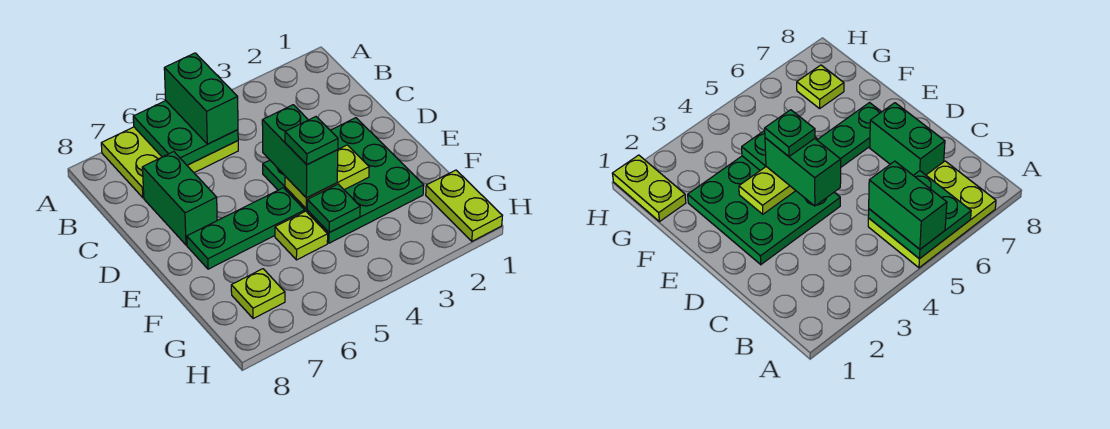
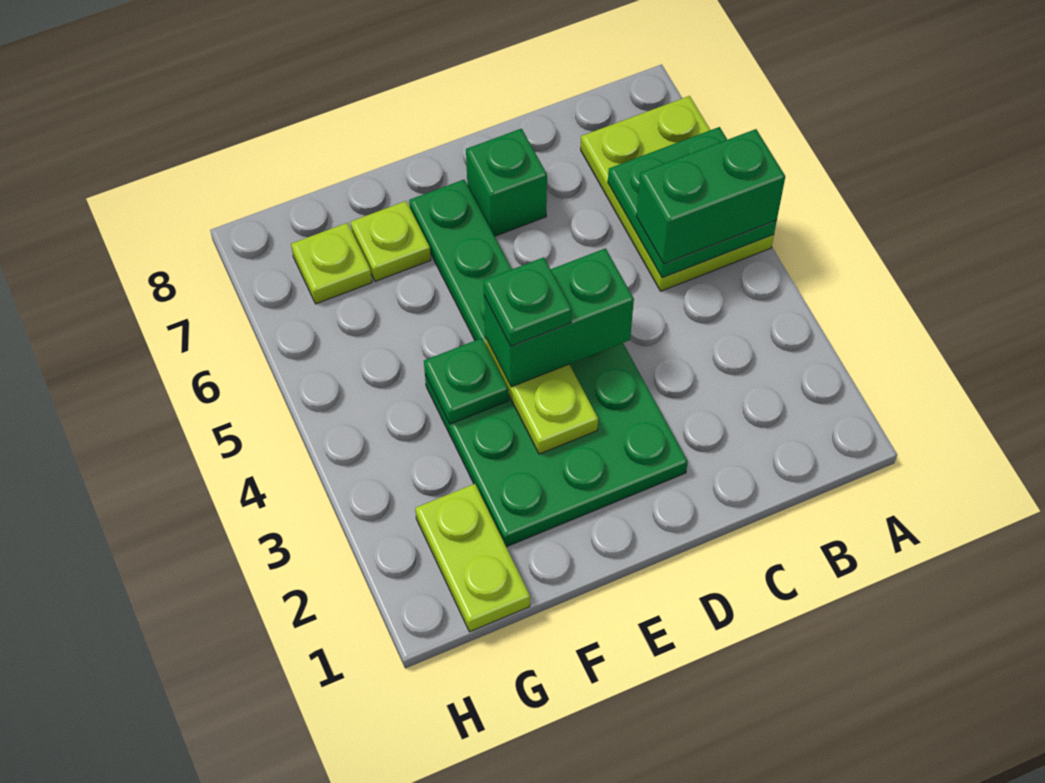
green 1x2 brick [142,152,217,245] -> green 1x1 brick [466,129,547,236]
lime 1x1 plate [275,211,328,260] -> lime 1x1 plate moved to [351,201,431,281]
lime 1x2 plate [426,170,502,241] -> lime 1x2 plate turned to [415,484,530,632]

